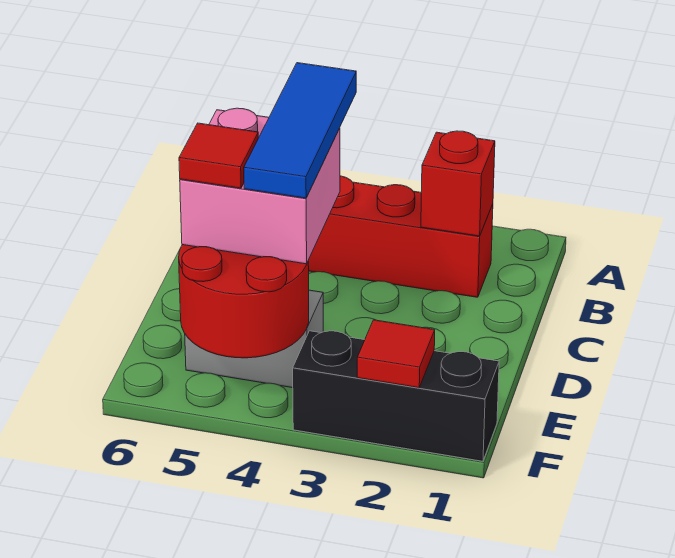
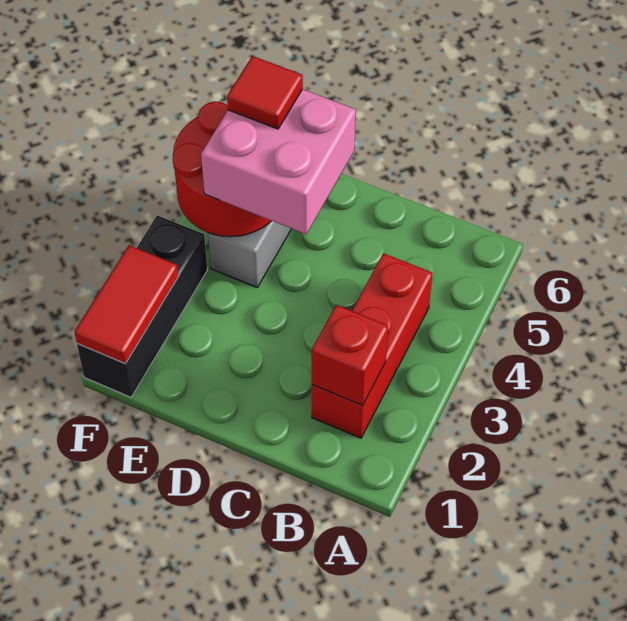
blue 1x3 tile [244,63,356,198] -> none
red 1x1 tile [357,320,435,388] -> red 1x2 tile [74,245,178,364]

